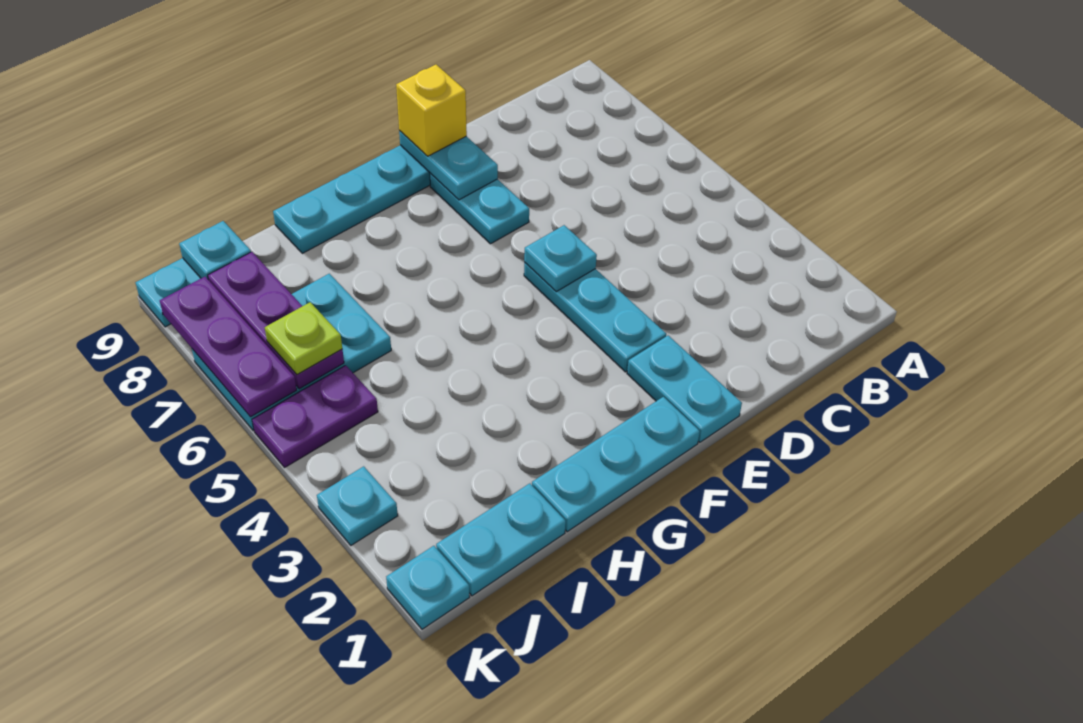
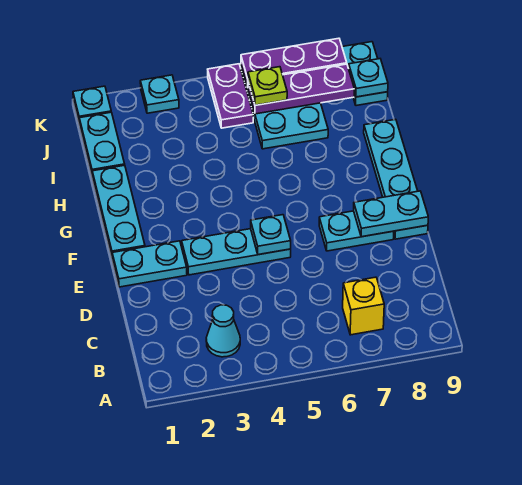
none -> cyan 1x1 cone [206,305,240,357]
yellow 1x1 brick [396,65,467,156] -> yellow 1x1 brick moved to [343,277,384,335]

